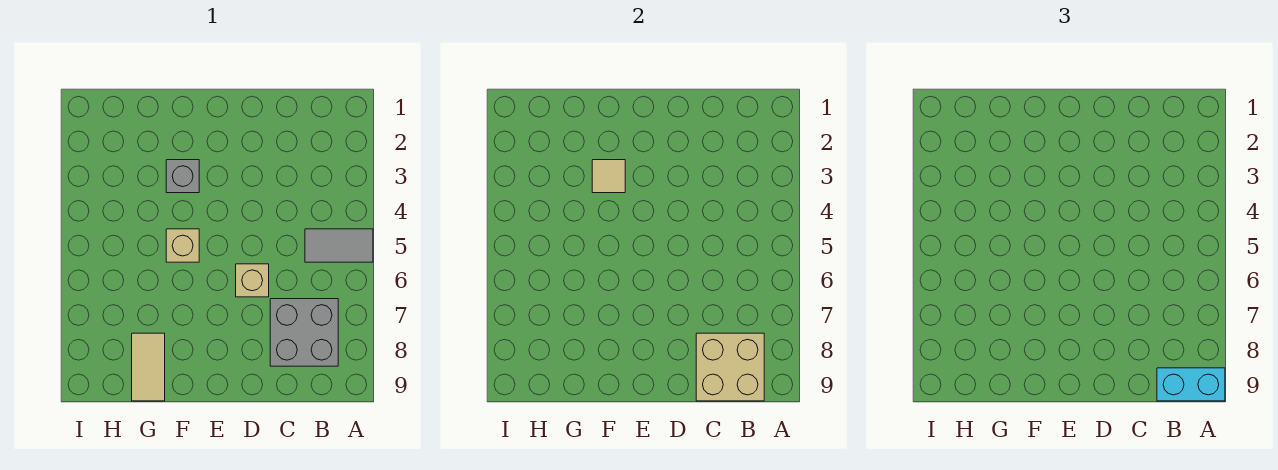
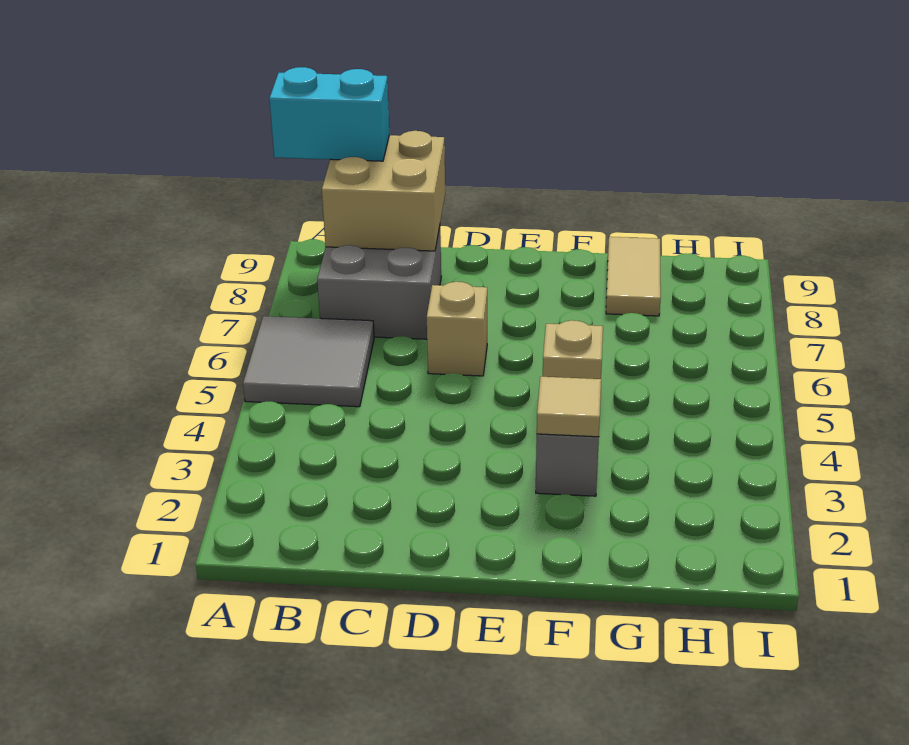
grey 1x2 tile [305,229,373,262] -> grey 2x2 tile [243,316,374,407]

